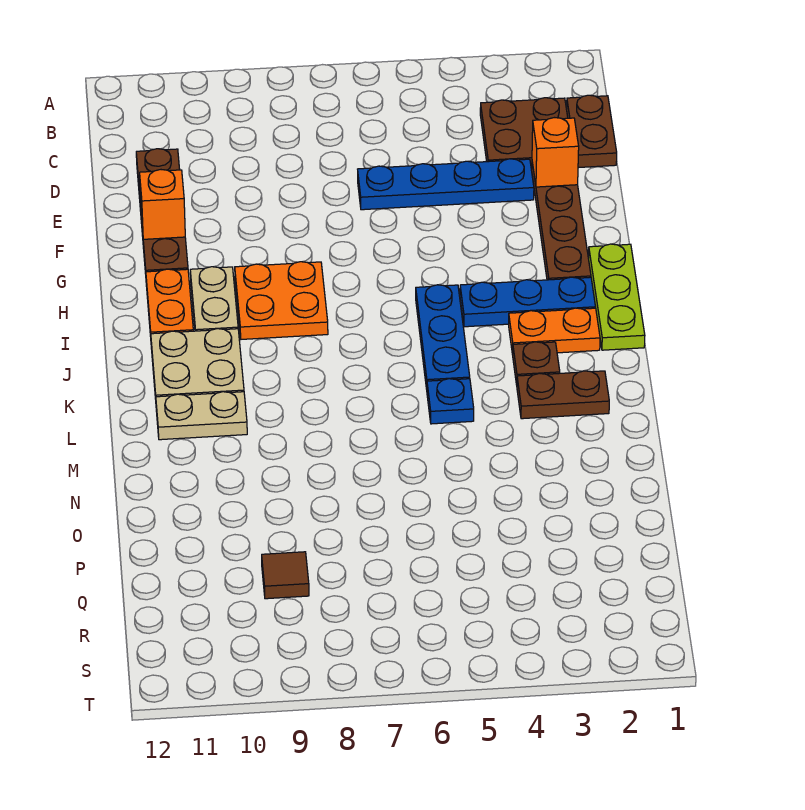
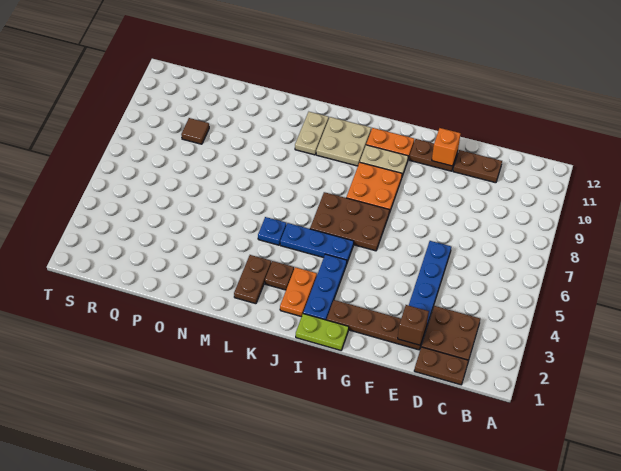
orange 1x1 brick [532,118,579,187] -> brown 1x1 brick [398,305,429,345]
lime 1x3 plate [589,244,645,350] -> lime 1x2 plate [296,314,349,350]
none -> brown 2x3 plate [310,192,389,251]

